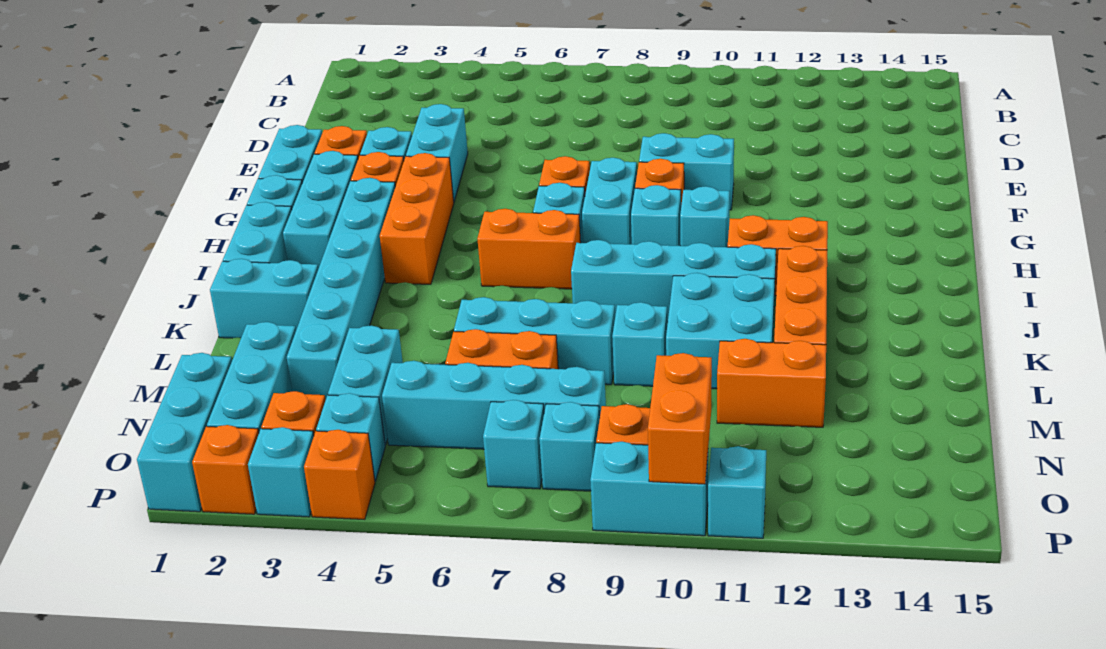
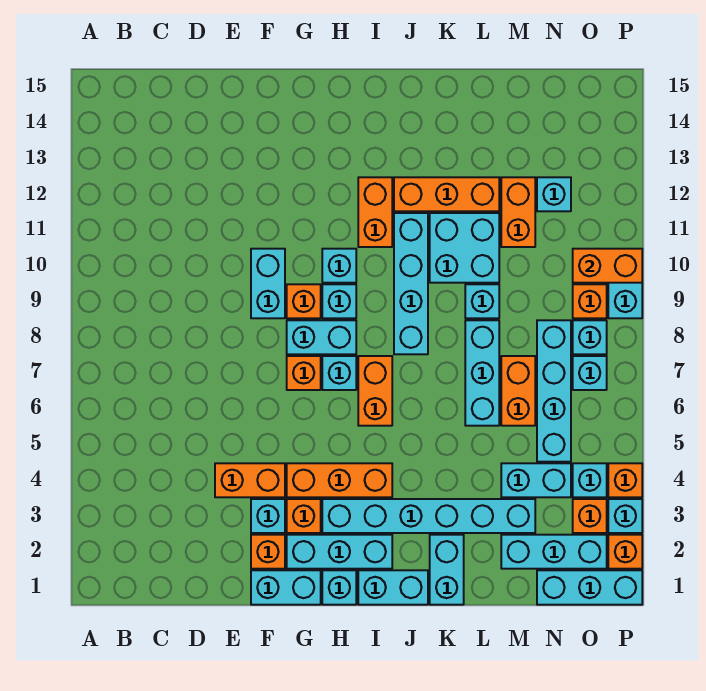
cyan 1x2 brick [406,104,468,201] -> orange 1x2 brick [215,463,285,497]
cyan 1x1 brick [708,446,766,538] -> cyan 1x1 brick moved to [537,177,571,211]

